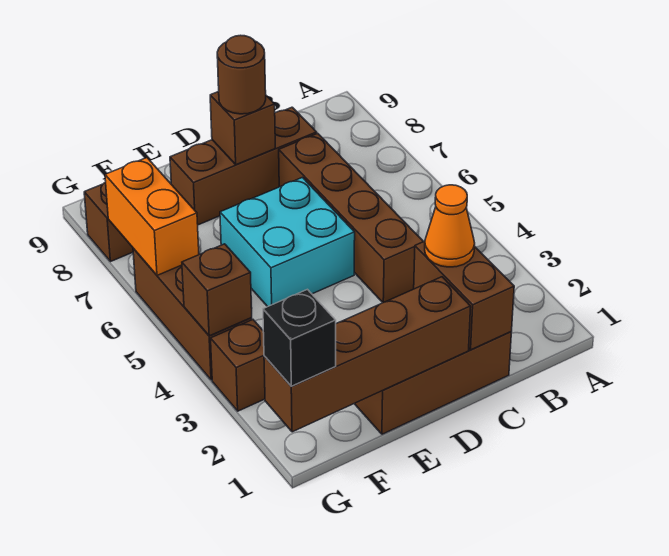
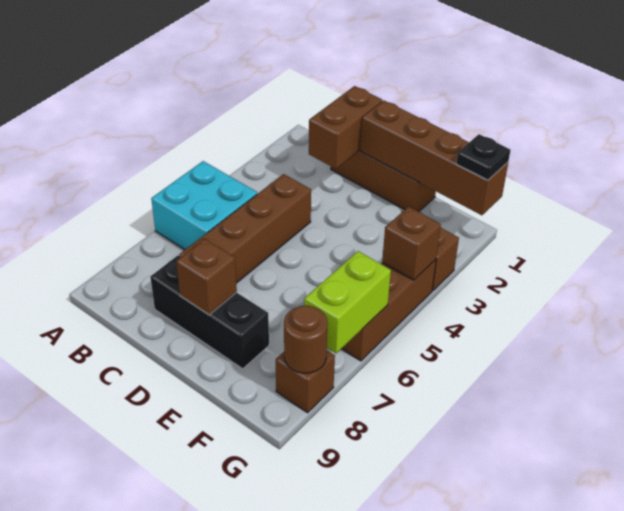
orange 1x1 cone [425,185,475,267] -> none
brown 1x3 brick [170,107,317,225] -> black 1x3 brick [150,255,269,369]
cyan 2x2 brick [220,177,355,307] -> cyan 2x2 brick moved to [151,161,257,249]
brown 1x1 round brick [217,35,266,114] -> brown 1x1 round brick moved to [284,306,327,373]
black 1x1 brick [263,289,336,386] -> black 1x1 plate [456,134,511,180]
orange 1x2 brick [105,158,199,275] -> lime 1x2 brick [304,251,391,353]

